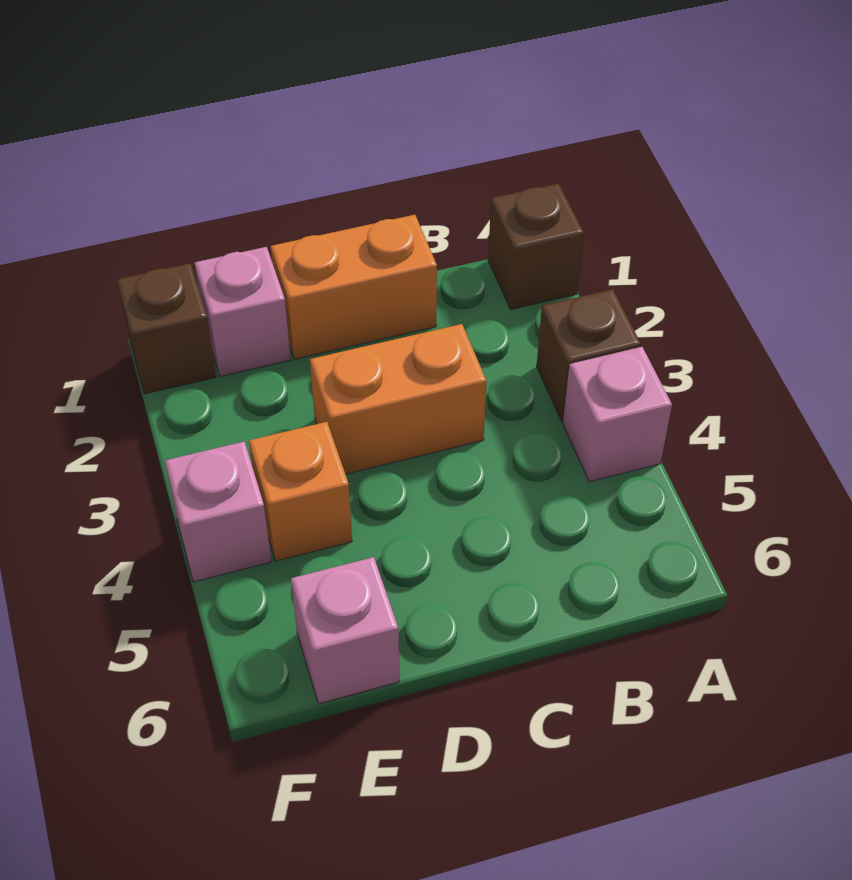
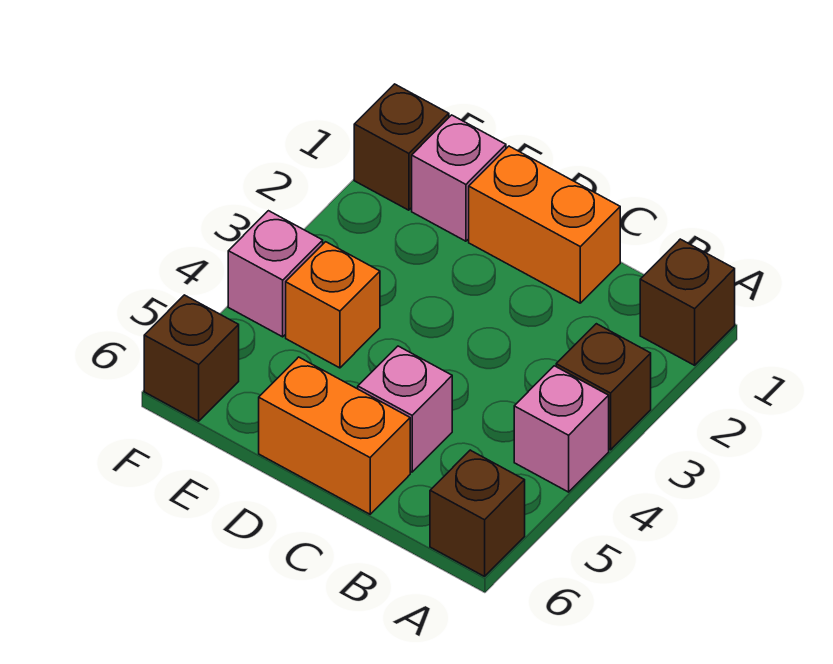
none -> brown 1x1 brick [430,450,525,576]
orange 1x2 brick [310,324,486,474] -> orange 1x2 brick moved to [259,357,410,514]
pink 1x1 brick [291,557,400,704] -> pink 1x1 brick moved to [358,346,452,472]
none -> brown 1x1 brick [144,295,239,421]

